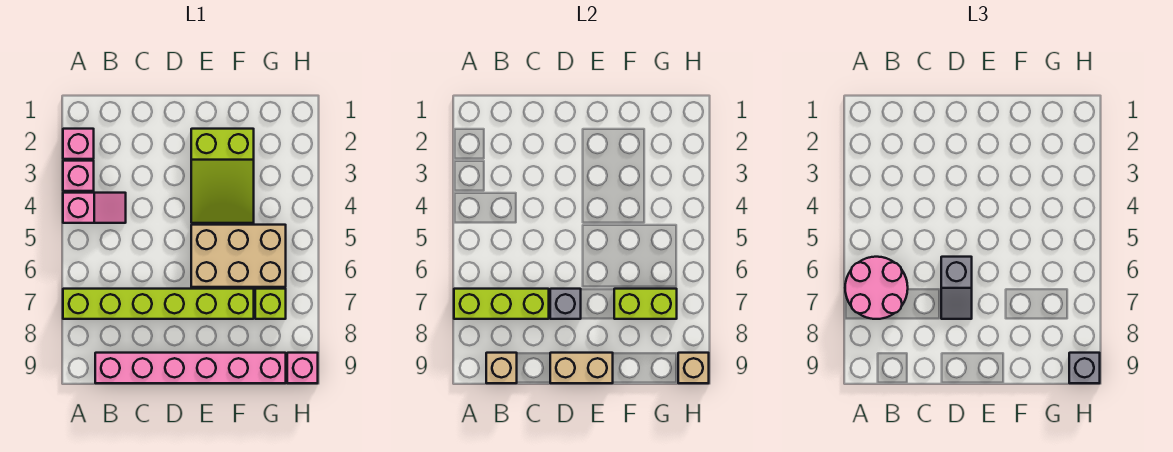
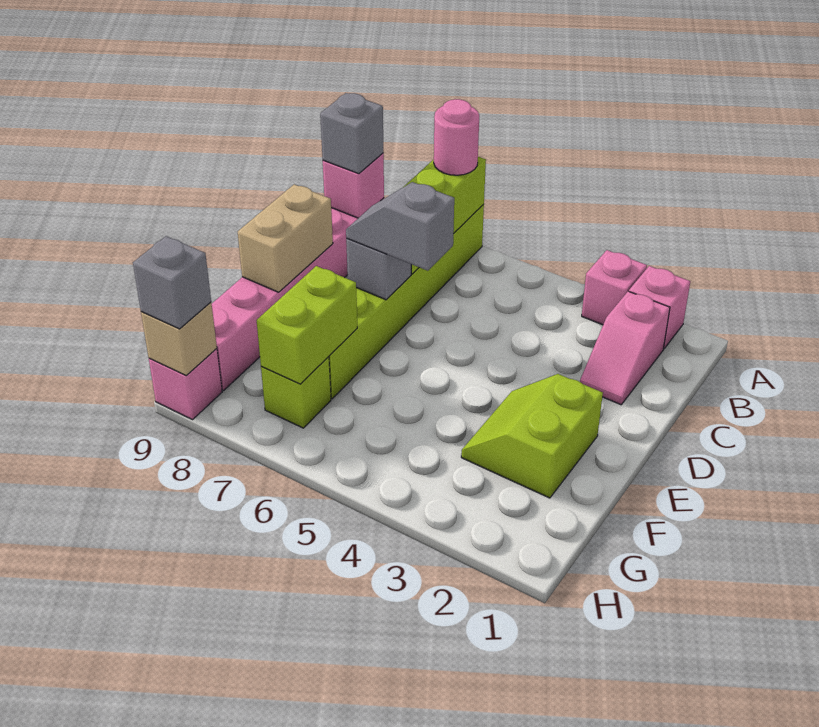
pink 1x2 slope [63,193,126,223] -> pink 1x2 slope moved to [580,291,670,405]
pink 2x2 round brick [845,257,908,319] -> pink 1x1 round brick [434,99,479,175]
tan 1x1 brick [486,353,517,383] -> pink 1x1 brick [323,153,384,218]
none -> grey 1x1 brick [320,93,383,174]
lime 2x3 slope [191,129,254,223] -> lime 2x2 slope [461,374,603,498]
tan 2x3 brick [191,225,286,287] -> none

